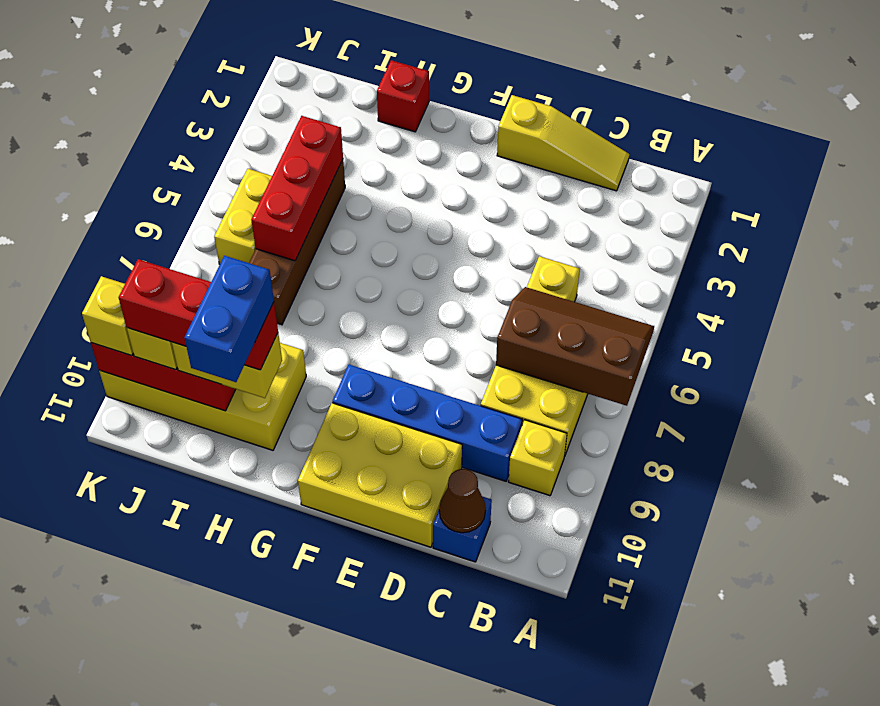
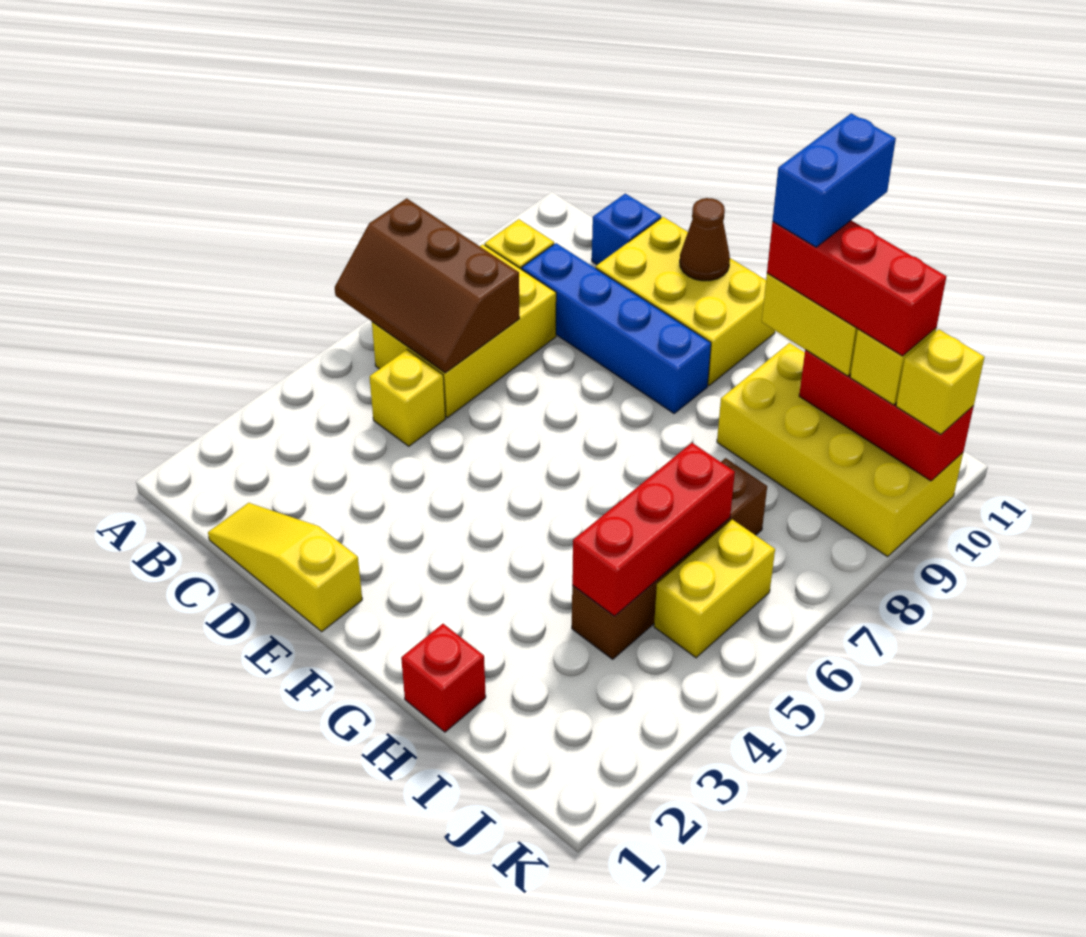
brown 1x1 cone [439,469,486,533] -> brown 1x1 cone moved to [680,198,730,281]

